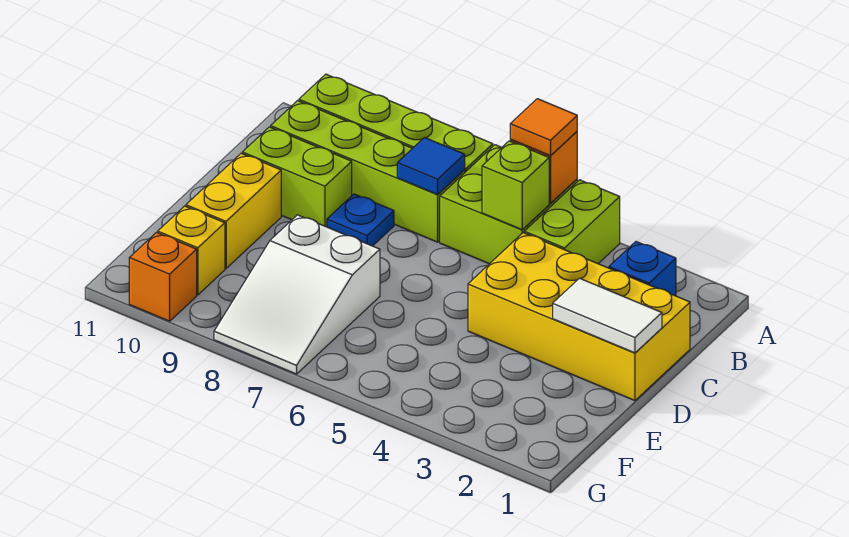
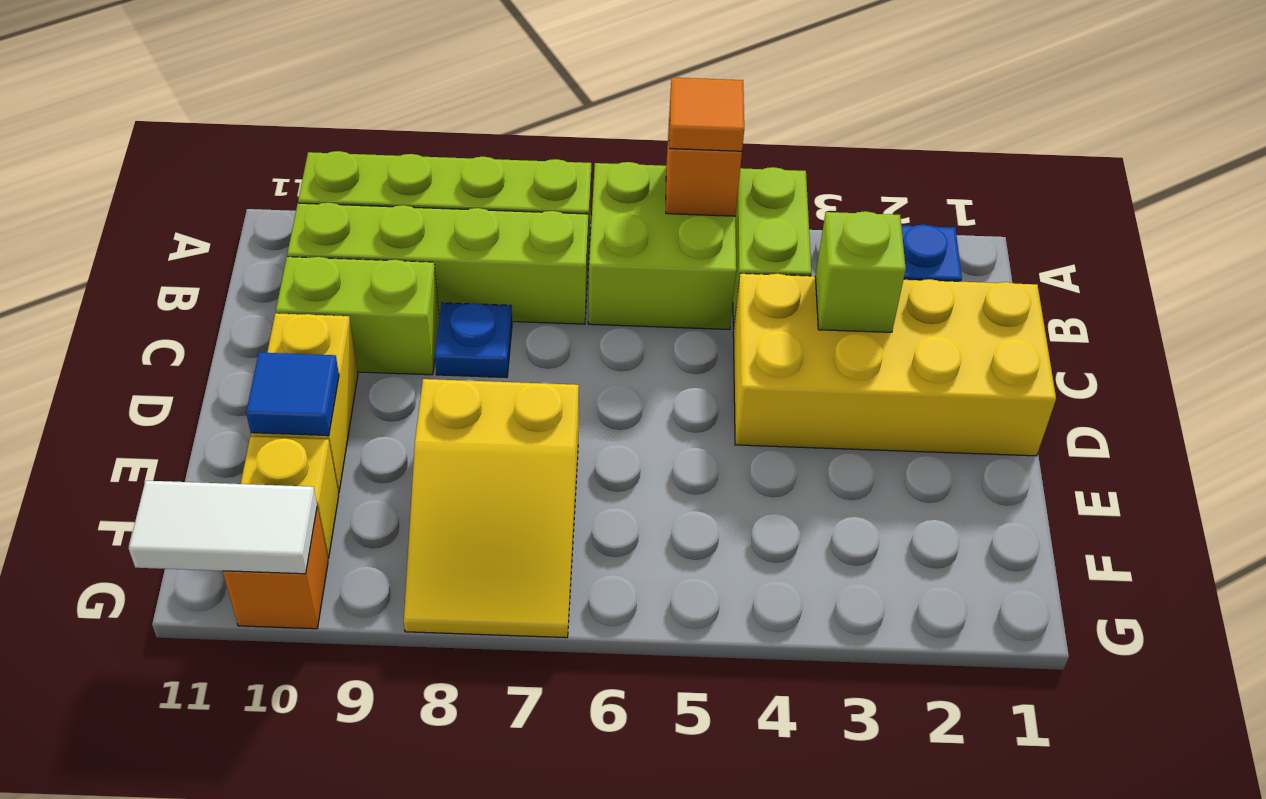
lime 1x1 brick [482,141,549,230] -> lime 1x1 brick moved to [815,211,906,332]
blue 1x1 tile [397,138,465,194] -> blue 1x1 tile moved to [246,353,339,436]
white 1x2 tile [553,278,662,353] -> white 1x2 tile moved to [129,481,317,574]
white 2x3 slope [214,215,380,374] -> yellow 2x3 slope [404,379,579,638]

